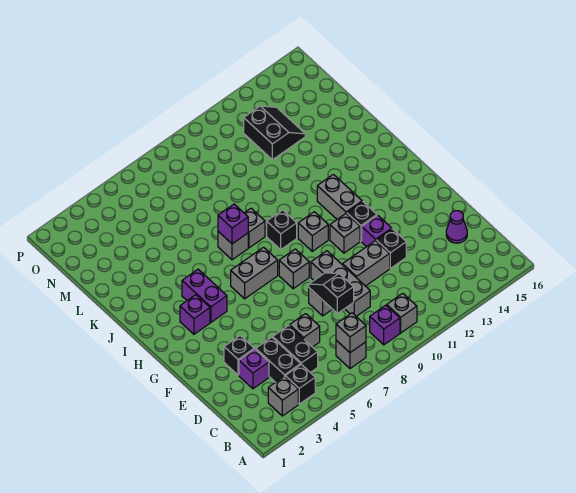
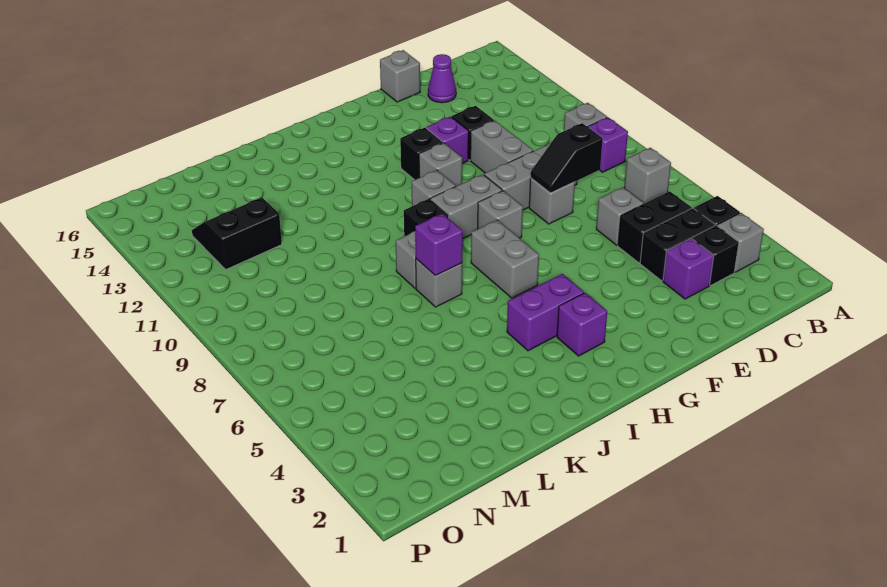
grey 1x1 brick [336,313,366,353] -> grey 1x1 brick moved to [380,50,420,102]
black 1x1 brick [224,336,254,375] -> black 1x1 brick moved to [692,225,739,286]
grey 1x2 brick [317,174,362,219] -> grey 1x2 brick moved to [431,174,502,238]

